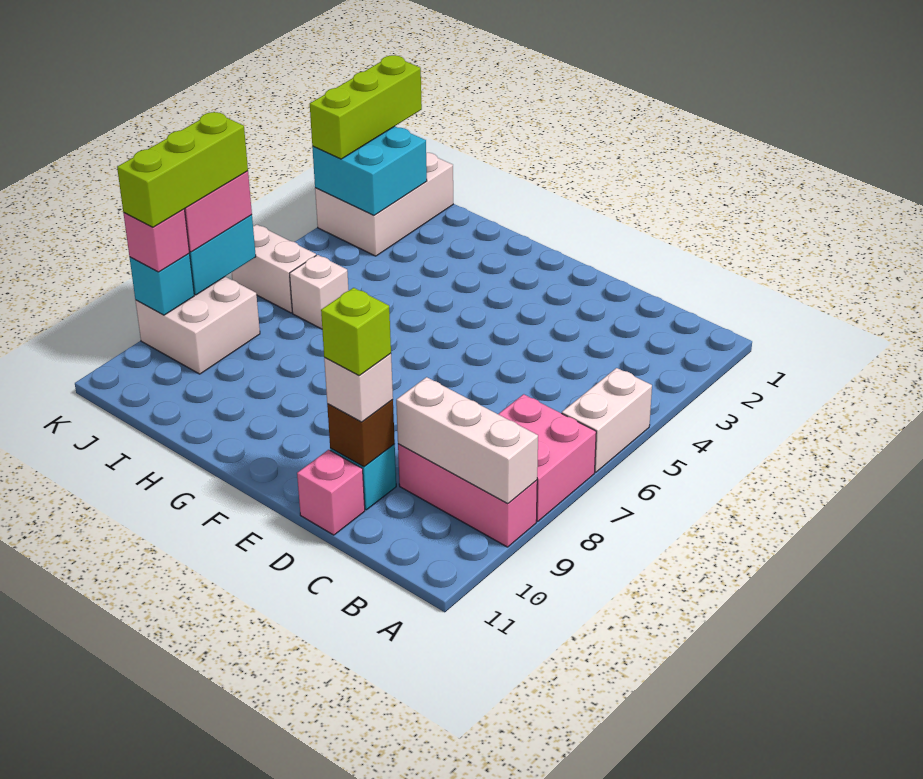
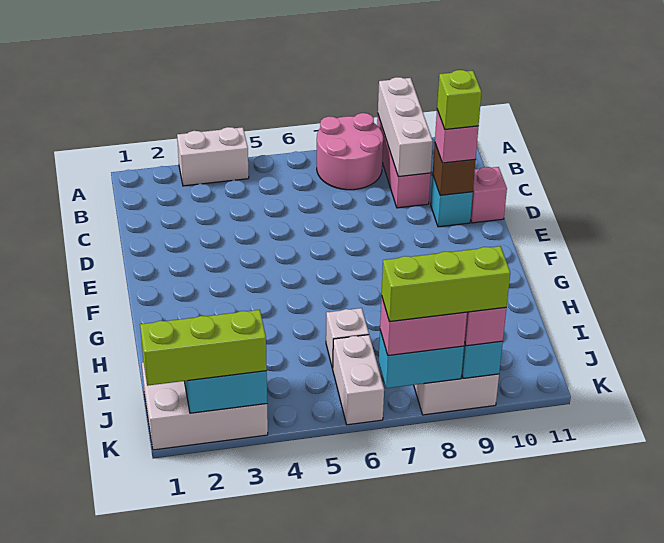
white 1x2 brick [562,368,652,472] -> white 1x2 brick moved to [177,127,249,186]
pink 2x2 brick [498,394,596,521] -> pink 2x2 round brick [317,113,383,190]
white 1x1 brick [324,353,393,422] -> pink 1x1 brick [435,110,478,163]

